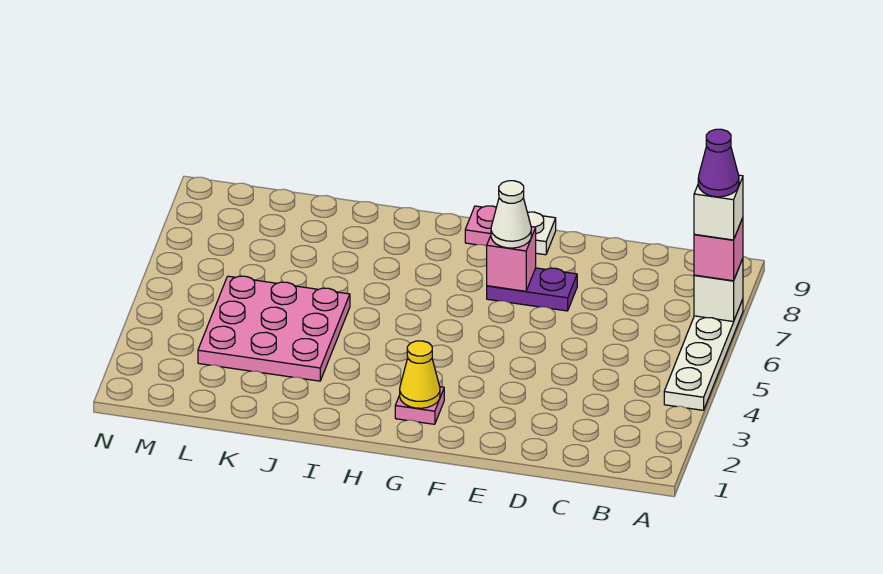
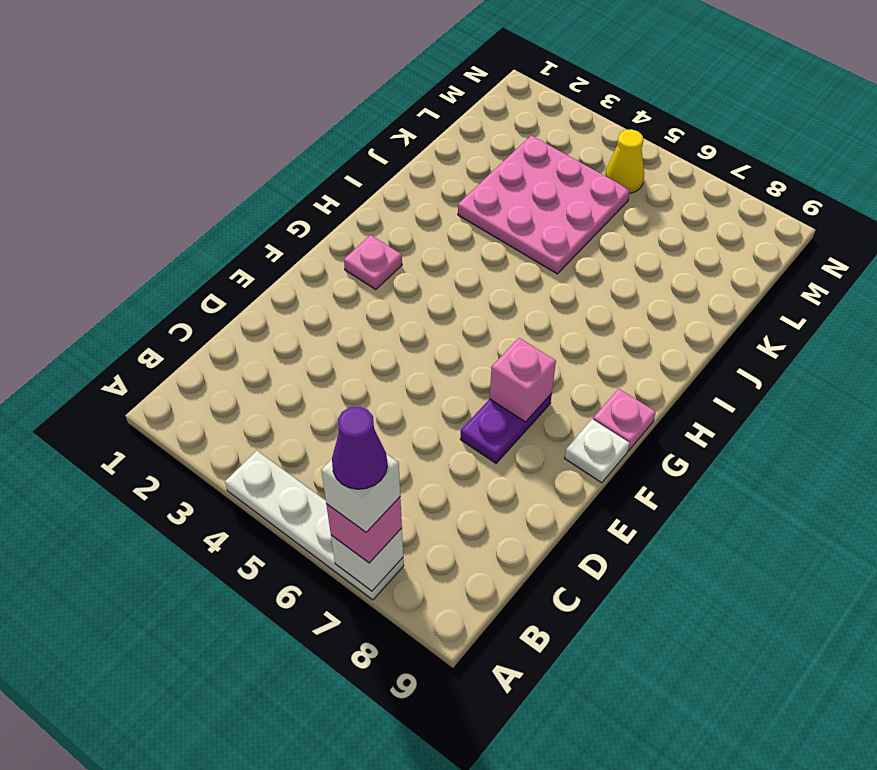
white 1x1 cone [491,181,531,248] -> none
yellow 1x1 cone [400,341,440,408] -> yellow 1x1 cone moved to [605,129,644,193]

